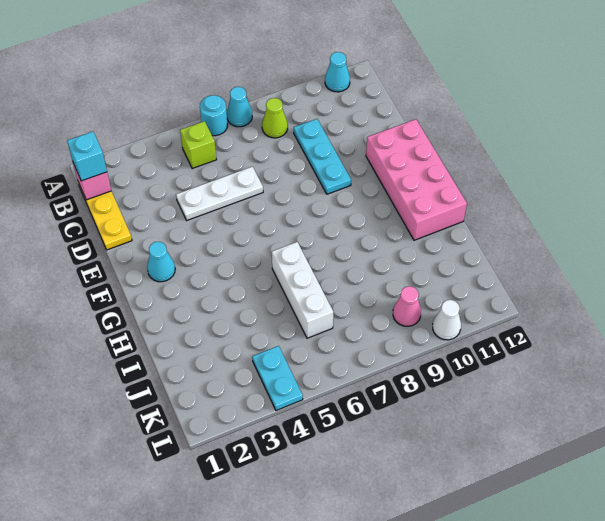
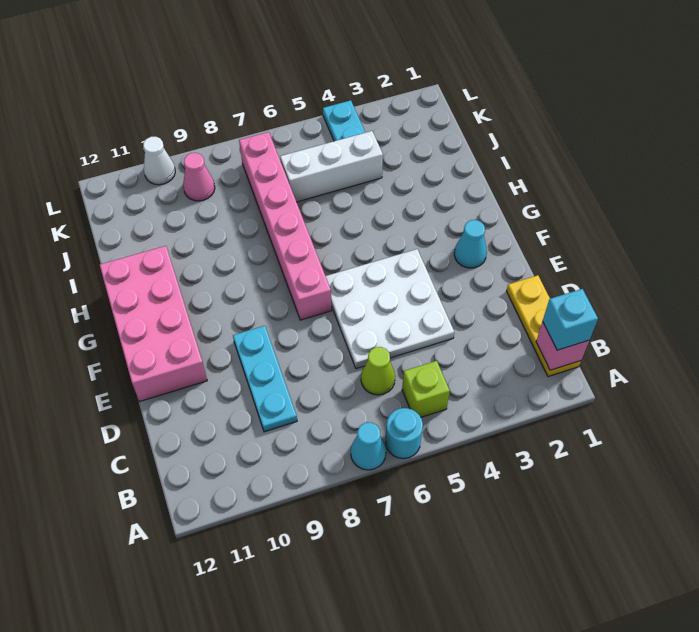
cyan 1x1 cone [325,52,350,92] -> none
lime 1x1 cone [262,98,288,138] -> lime 1x1 cone moved to [361,347,395,395]
white 1x3 plate [176,167,263,220] -> white 3x3 plate [326,249,454,369]
none -> pink 1x6 brick [239,132,332,320]
white 1x3 brick [272,242,333,338] -> white 1x3 brick turned to [280,131,383,202]

